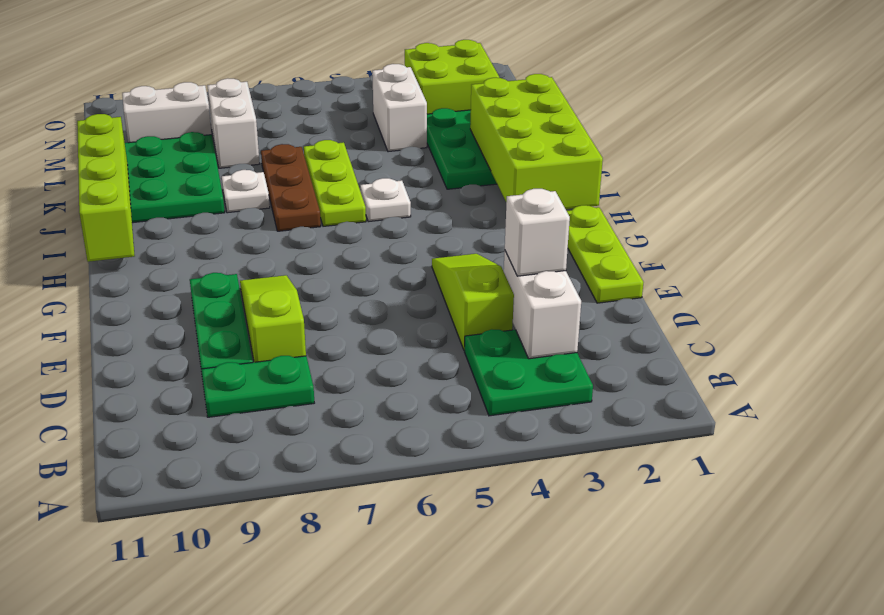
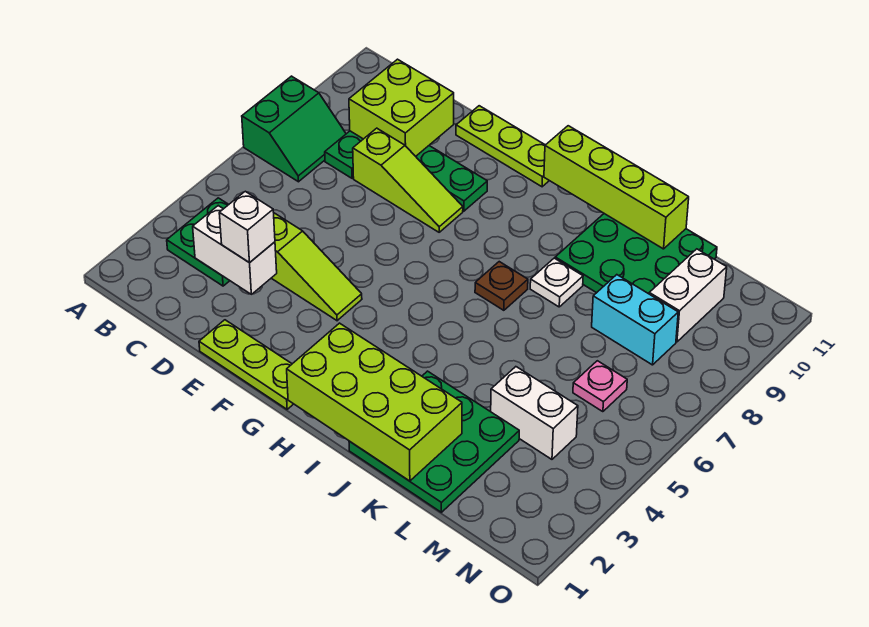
none -> green 2x2 slope [242,76,346,182]
white 1x1 plate [360,178,411,222] -> none
lime 1x3 plate [304,140,366,226] -> lime 1x3 plate moved to [456,106,549,187]
brown 1x3 plate [261,144,321,231] -> brown 1x1 plate [475,262,528,310]
white 1x2 brick [207,78,260,168] -> cyan 1x2 brick [592,275,678,365]
lime 2x2 brick [405,40,499,114] -> lime 2x2 brick moved to [349,59,454,156]
none -> pink 1x1 plate [573,361,627,412]

